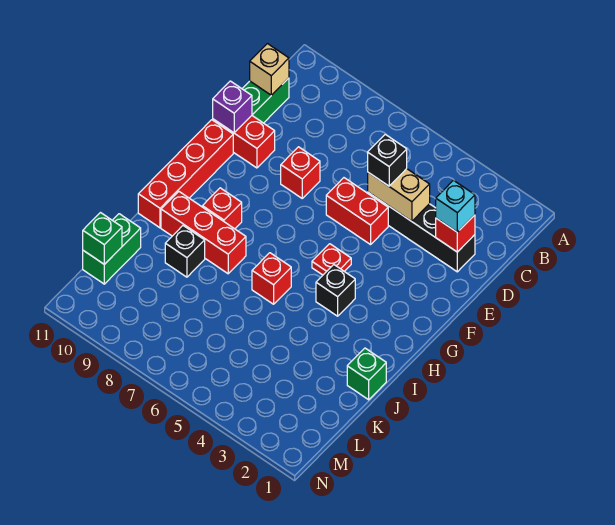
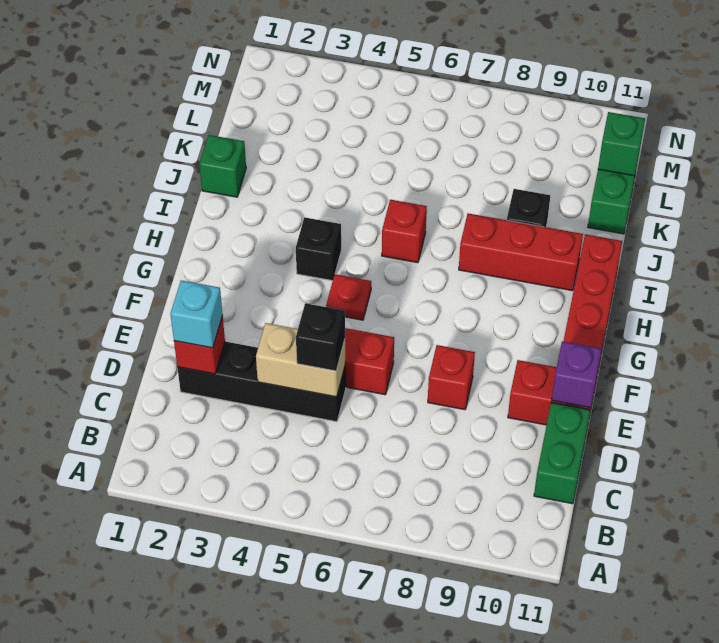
tan 1x1 brick [250,44,289,95] -> none
red 1x1 brick [202,188,242,229] -> none

